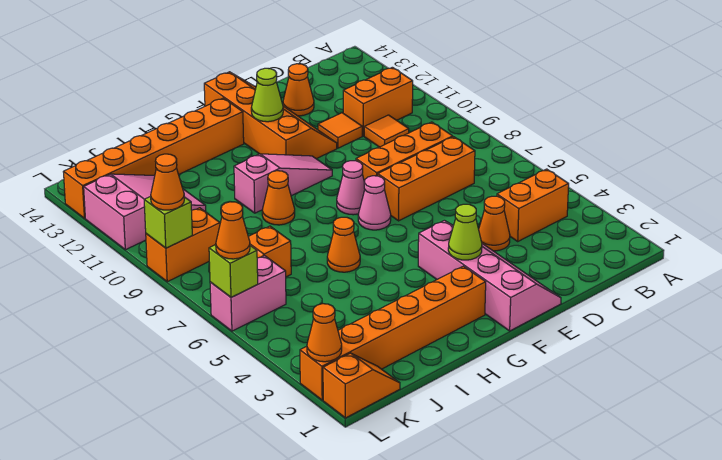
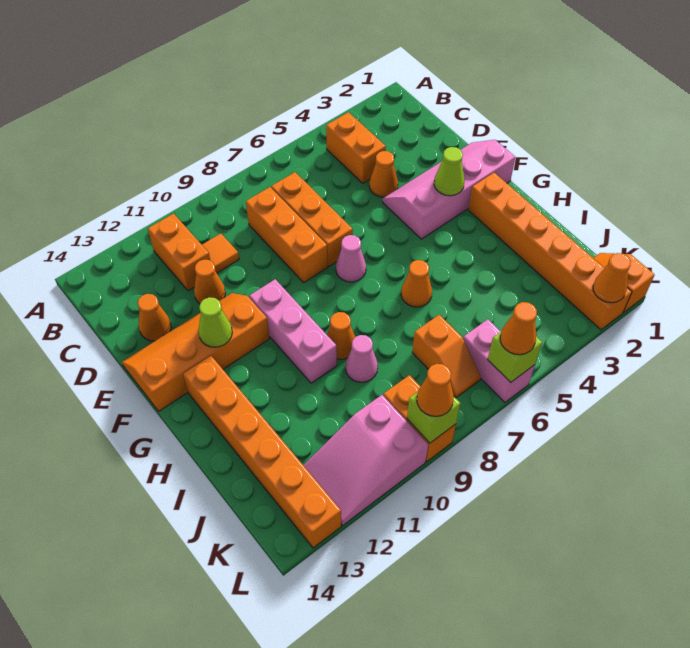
orange 1x1 tile [318,113,362,148] -> orange 1x1 cone [194,260,225,304]
pink 1x1 cone [337,161,365,215] -> pink 1x1 cone moved to [346,335,378,382]
pink 1x3 slope [234,154,332,213] -> pink 1x3 brick [249,279,337,383]
pink 2x3 slope [84,174,206,250] -> pink 2x3 slope turned to [303,395,428,525]

